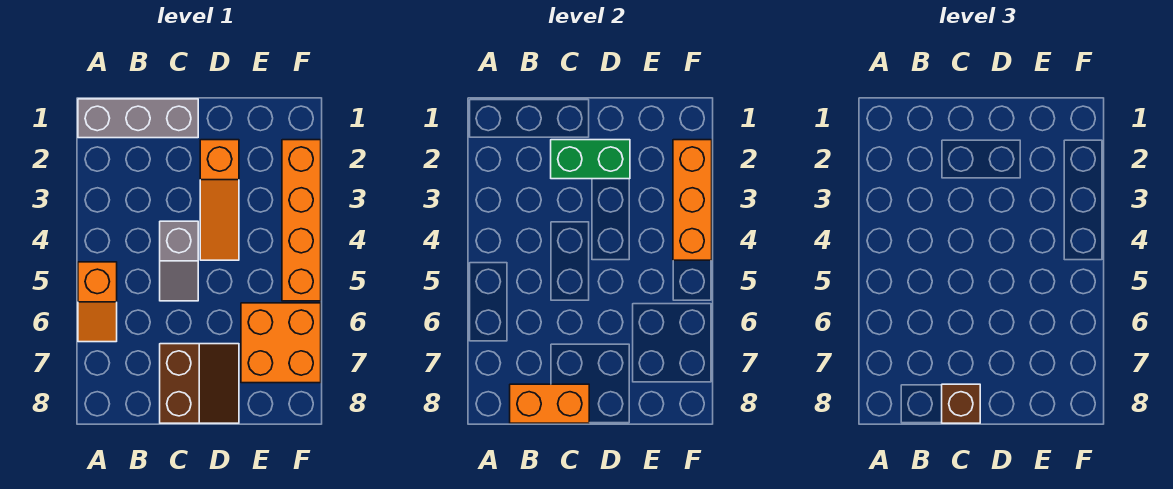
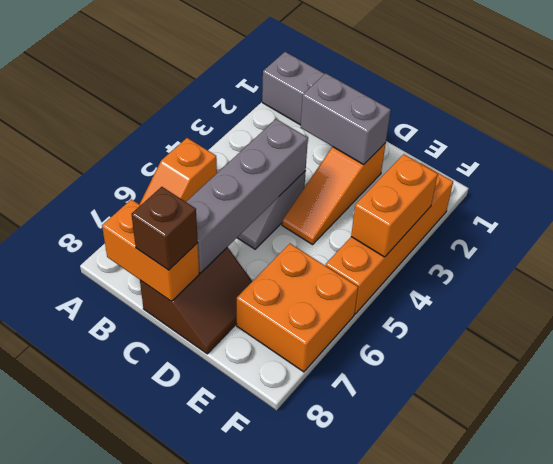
green 1x2 brick [551,140,630,179] -> grey 1x2 brick [301,73,391,165]
none -> grey 1x4 brick [186,119,308,273]
orange 1x3 brick [673,140,712,260] -> orange 1x2 brick [351,154,438,257]

